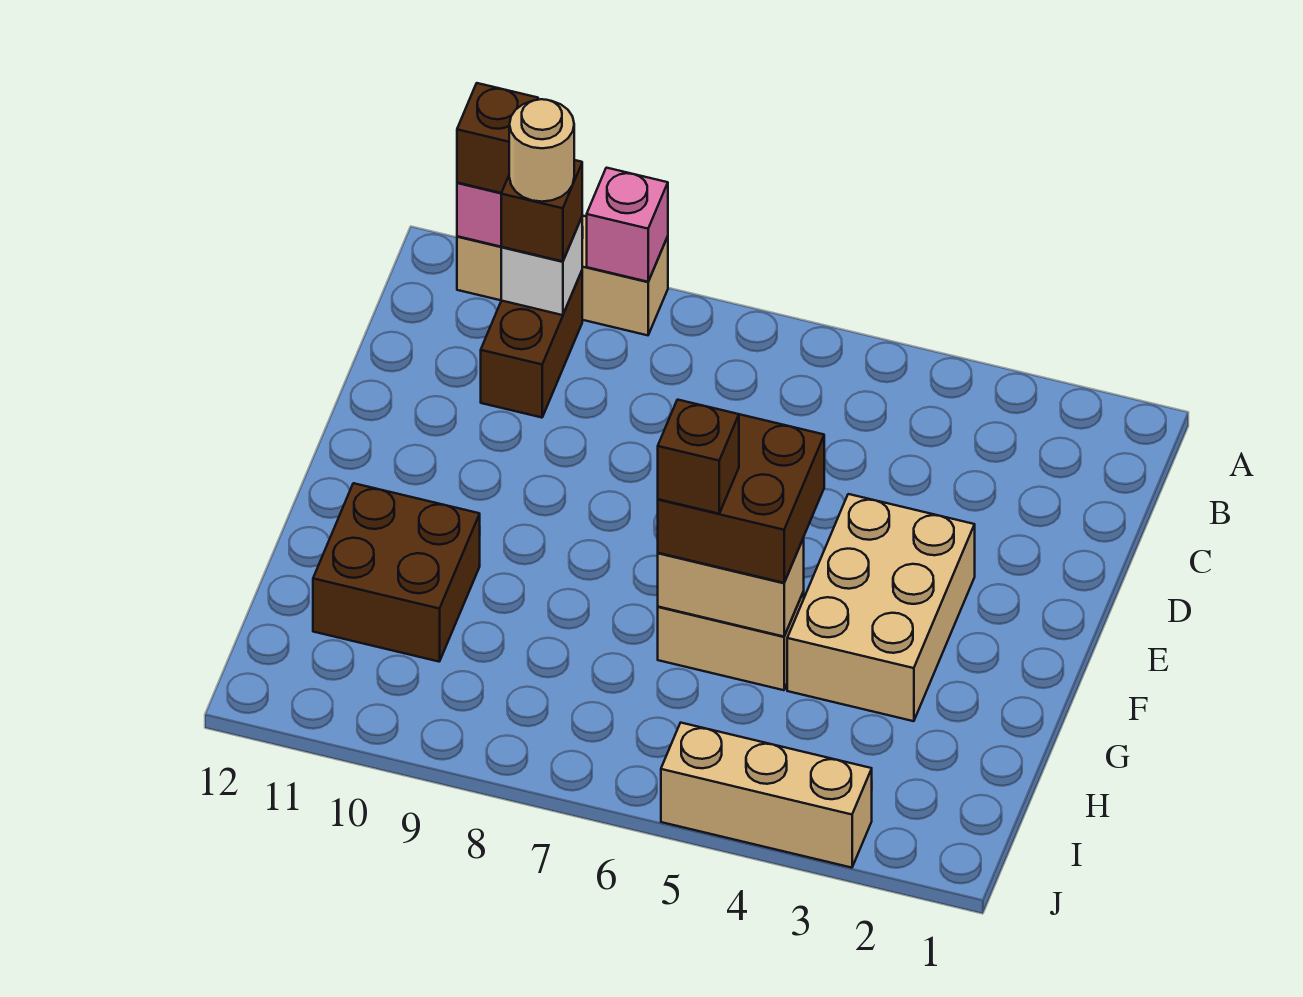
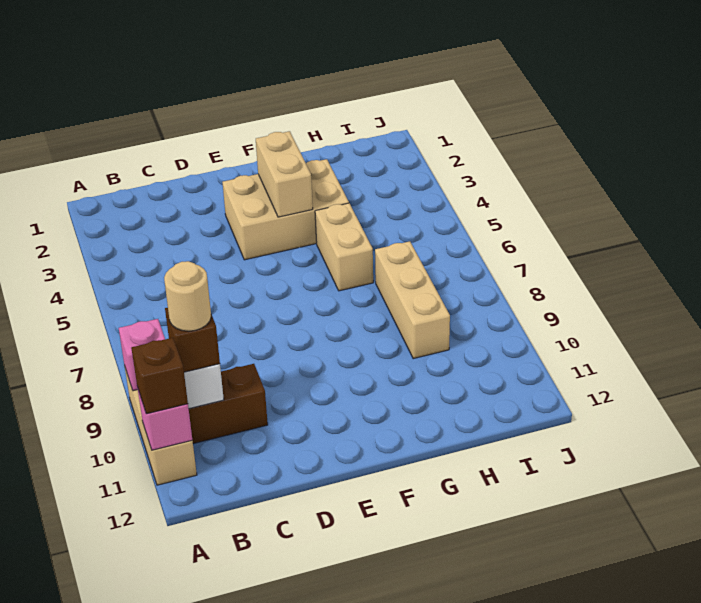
brown 2x2 brick [658,414,824,583] -> none
tan 1x2 brick [658,538,804,637] -> tan 1x2 brick moved to [256,131,313,217]
brown 1x1 brick [658,400,739,514] -> none
brown 2x2 brick [313,483,480,662] -> none
tan 1x3 brick [661,723,872,868] -> tan 1x3 brick moved to [375,241,450,359]

